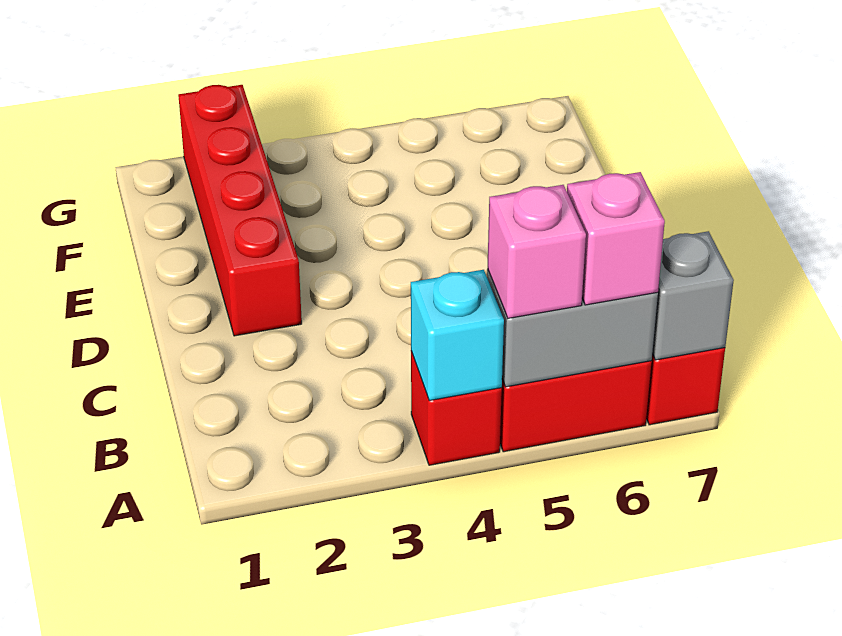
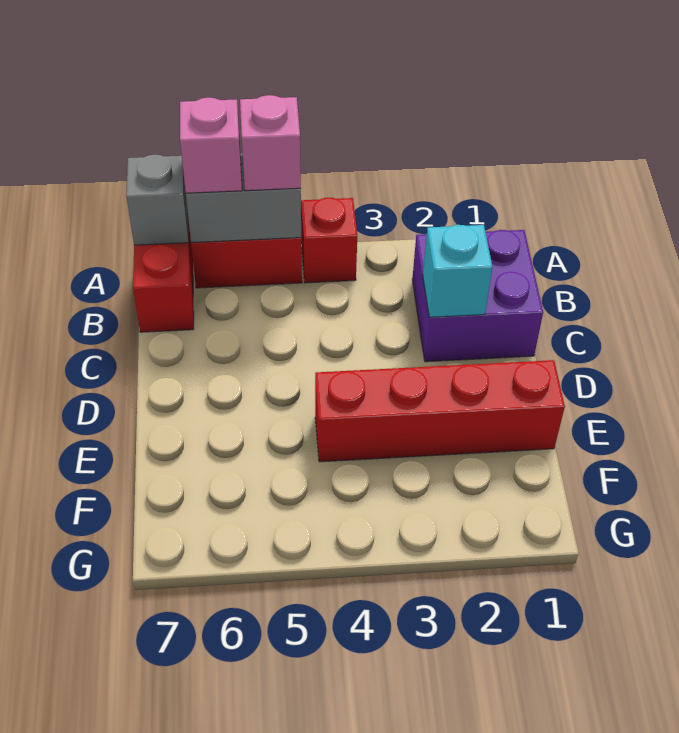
cyan 1x1 brick [411,270,504,401] -> cyan 1x1 brick moved to [423,225,492,317]
none -> purple 2x2 brick [412,230,543,362]
red 1x4 brick [178,85,302,336] -> red 1x4 brick turned to [315,360,565,462]

